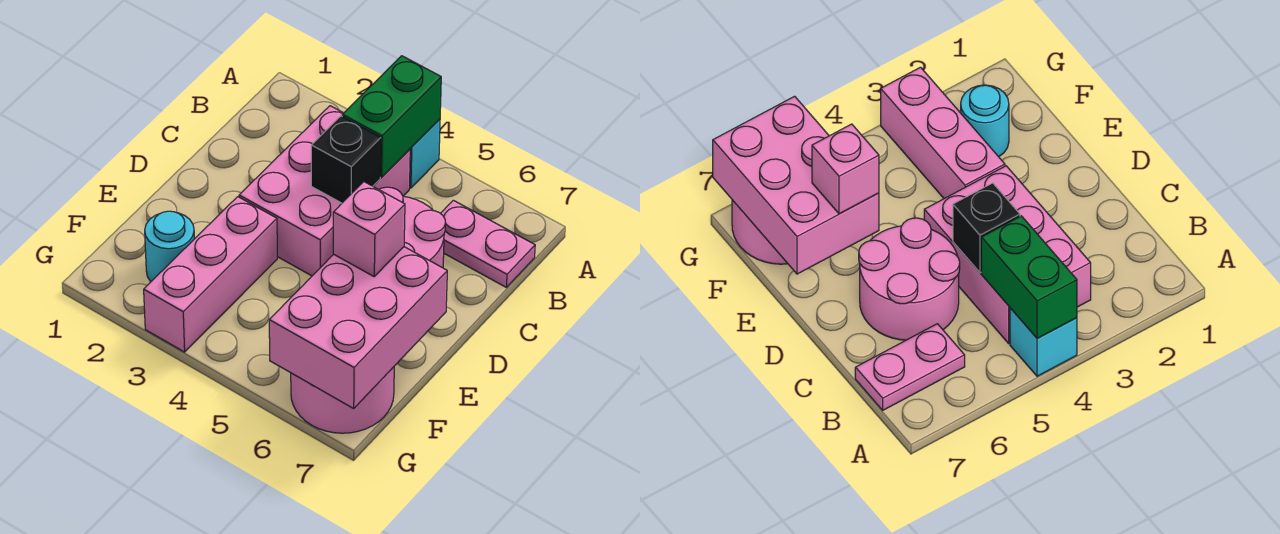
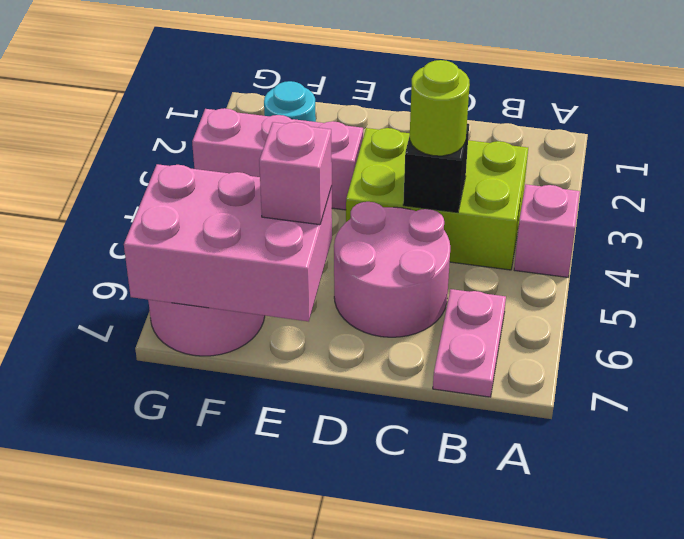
cyan 1x1 brick [410,119,440,188] -> pink 1x1 brick [514,184,580,277]
green 1x2 brick [342,56,441,177] -> none
pink 2x3 brick [239,106,410,276] -> lime 2x3 brick [346,128,528,270]
none -> lime 1x1 round brick [410,60,470,156]

